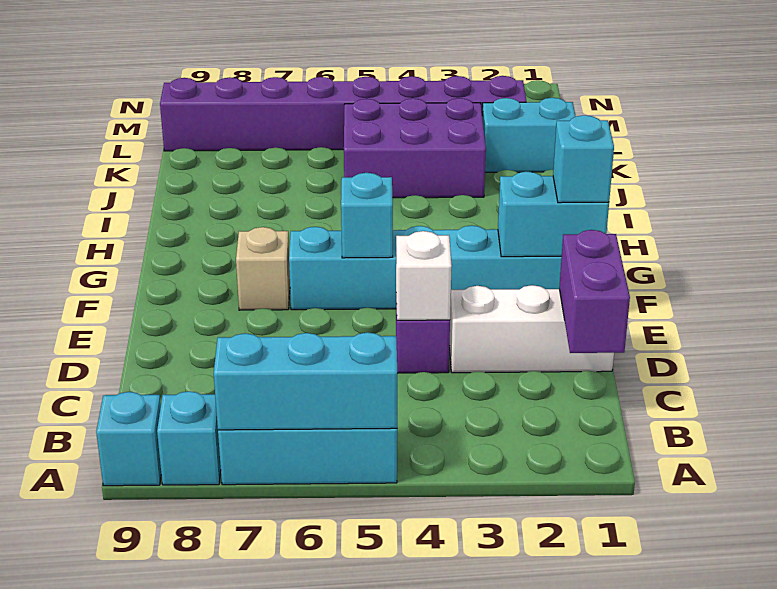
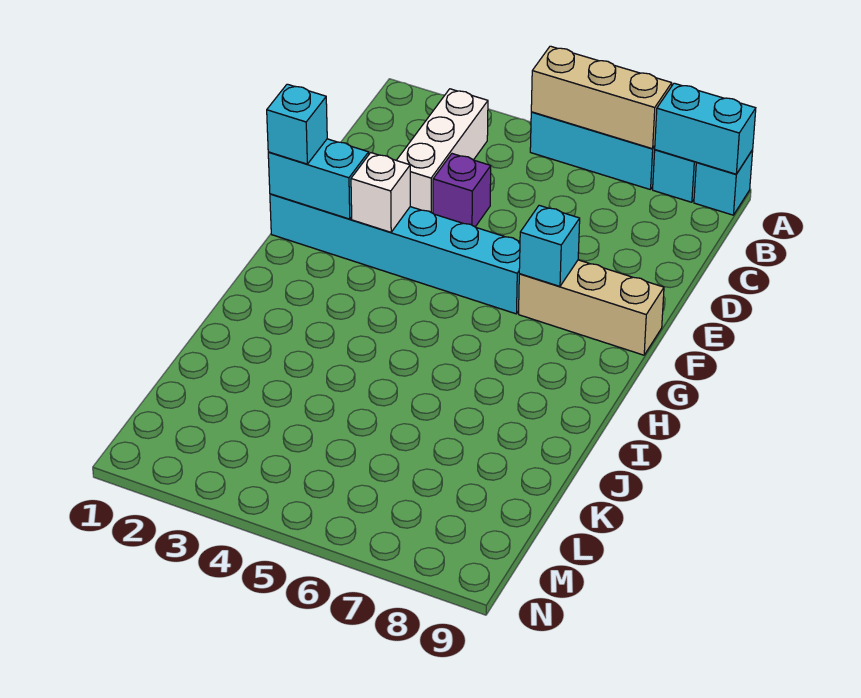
cyan 1x3 brick [214,332,397,430] -> tan 1x3 brick [531,46,672,149]
purple 1x2 brick [559,230,630,353] -> none
white 1x3 brick [449,285,614,373] -> white 1x3 brick turned to [397,89,488,213]
white 1x1 brick [396,231,452,320] -> white 1x1 brick moved to [351,153,410,232]
cyan 1x1 brick [341,173,393,258] -> cyan 1x1 brick moved to [519,205,580,286]
tan 1x1 brick [236,227,290,310] -> tan 1x3 brick [519,260,664,355]
purple 2x3 brick [344,98,486,198] -> none
cyan 1x2 brick [482,98,576,172] -> cyan 1x2 brick moved to [655,83,756,174]
purple 1x8 brick [160,76,526,151] -> none

